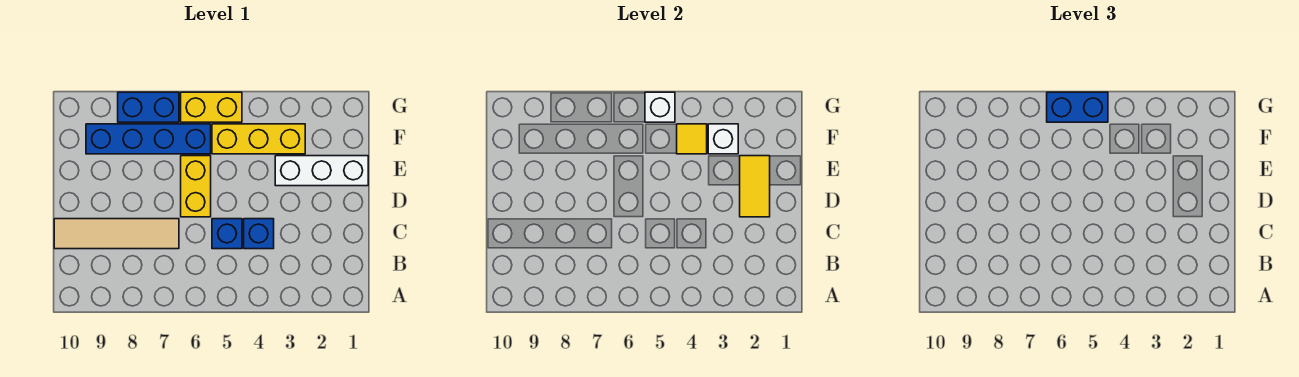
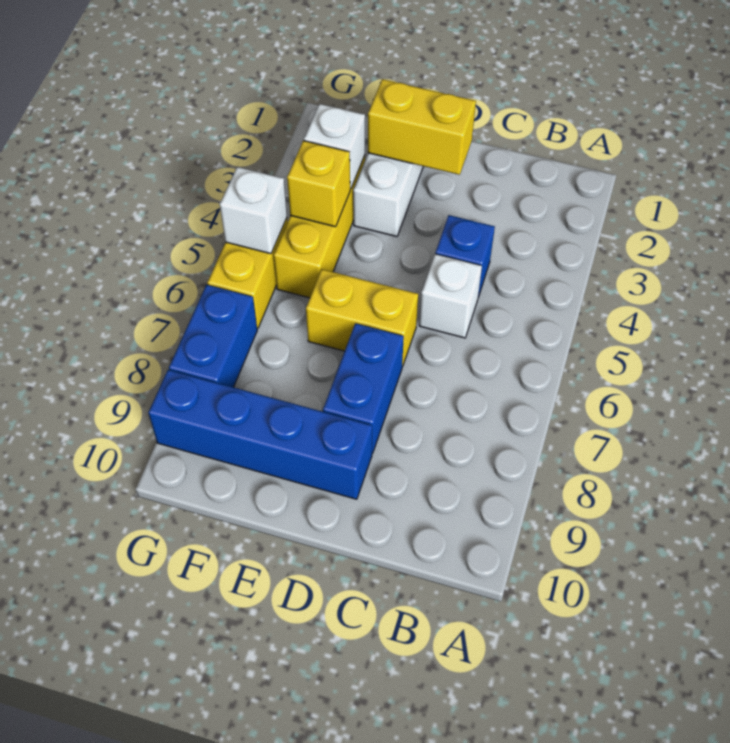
blue 1x1 brick [212,219,242,249] -> white 1x1 brick [419,254,482,338]
tan 1x4 tile [54,219,179,249] -> none
yellow 1x2 tile [740,156,770,217] -> yellow 1x2 brick [368,79,476,175]
yellow 1x1 tile [677,124,707,154] -> yellow 1x1 brick [287,141,350,227]
blue 1x4 brick [86,124,211,154] -> blue 1x4 brick turned to [148,370,372,499]
blue 1x2 brick [1047,92,1108,122] -> blue 1x2 brick moved to [323,323,404,453]

